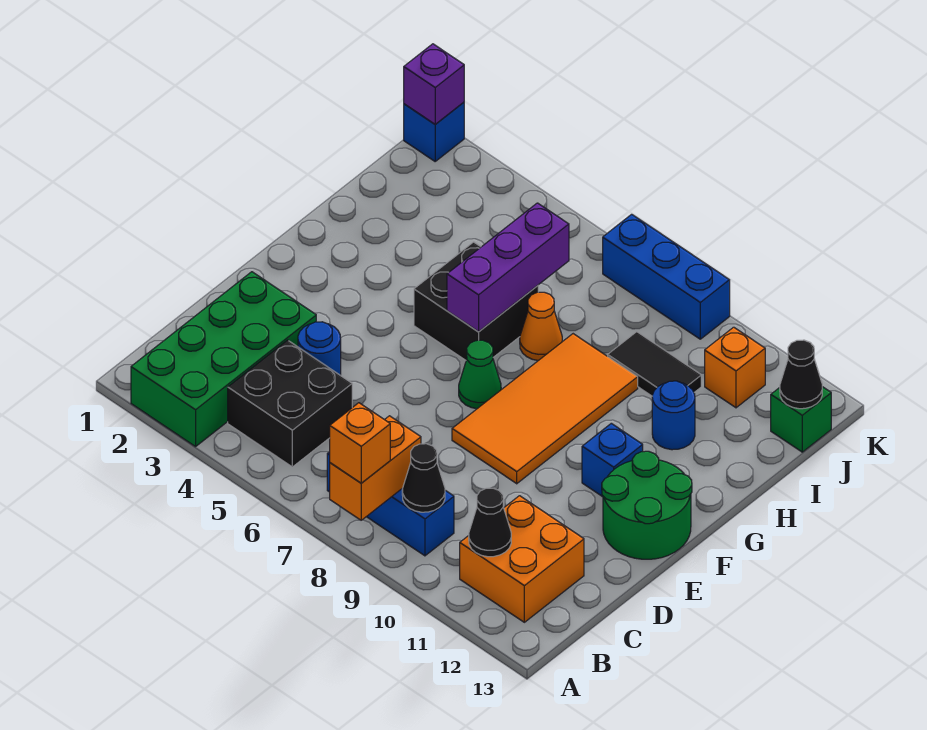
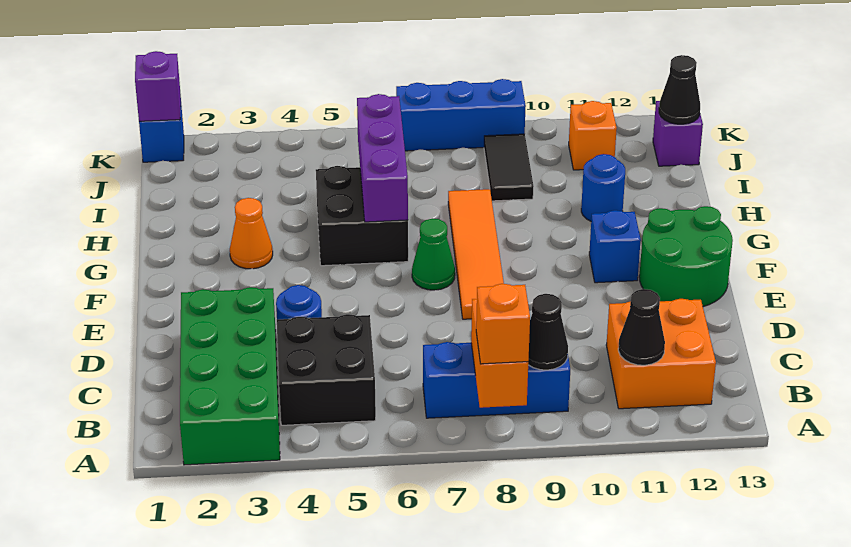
orange 2x4 tile [452,334,638,484] -> orange 1x4 tile [448,189,504,319]
orange 1x1 cone [520,292,562,361] -> orange 1x1 cone moved to [230,198,273,269]
black 1x2 tile [608,332,701,396] -> black 1x2 tile turned to [484,134,534,201]
green 1x1 brick [771,387,831,452] -> purple 1x1 brick [653,101,703,166]

